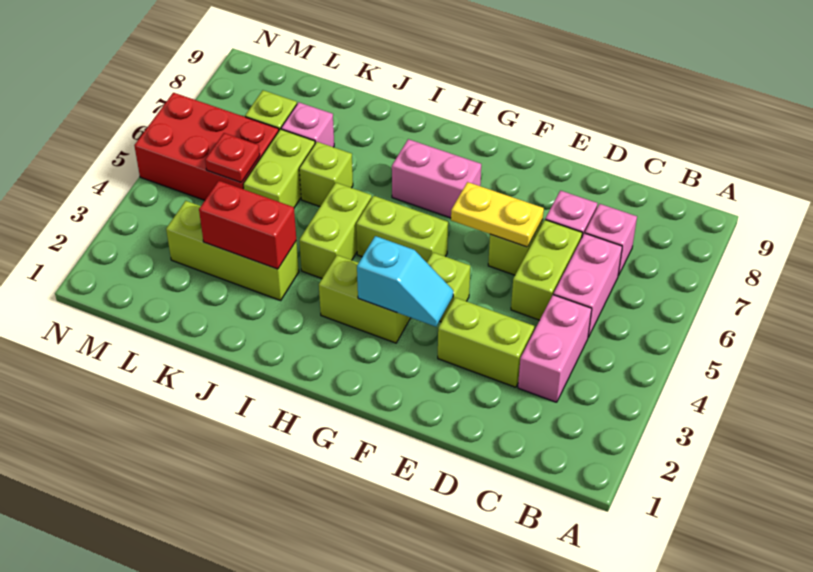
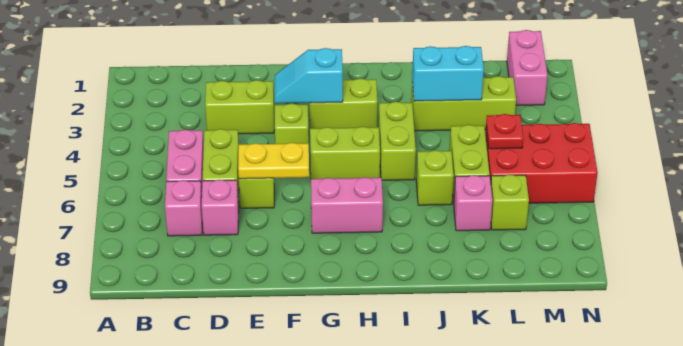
pink 1x2 brick [518,295,592,402] -> pink 1x2 brick moved to [507,30,547,105]
red 1x2 brick [199,181,296,269] -> cyan 1x2 brick [412,46,484,101]

